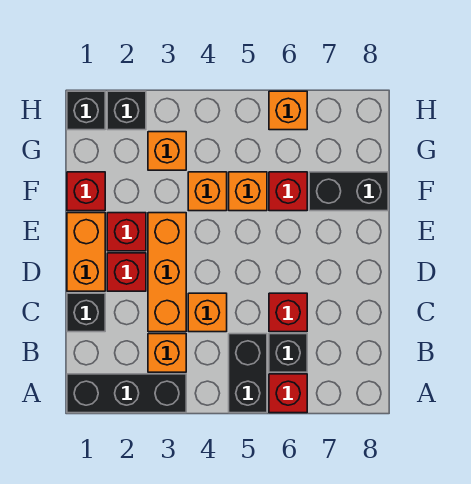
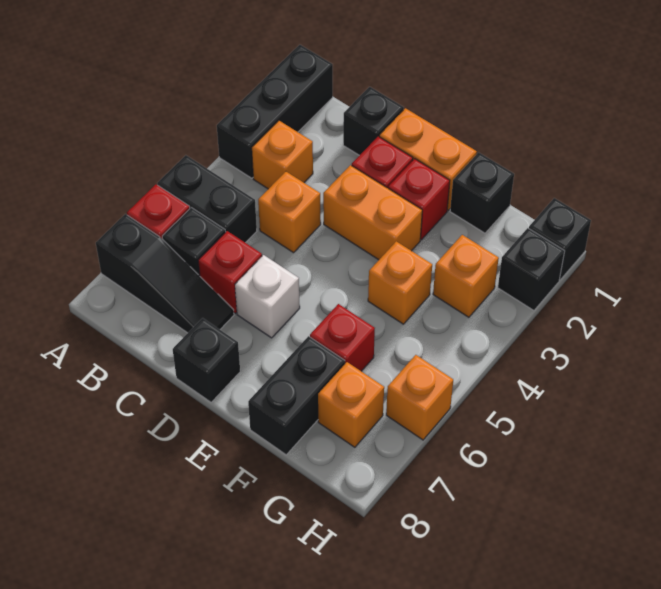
none -> black 1x3 slope [96,214,234,333]
orange 1x3 brick [148,213,186,332] -> orange 1x2 brick [323,165,422,260]
none -> white 1x1 brick [235,255,300,338]
none -> black 1x1 brick [173,318,240,402]
red 1x1 brick [67,172,105,211] -> black 1x1 brick [450,152,514,233]
orange 1x1 brick [229,172,267,211] -> orange 1x1 brick moved to [318,362,384,447]

